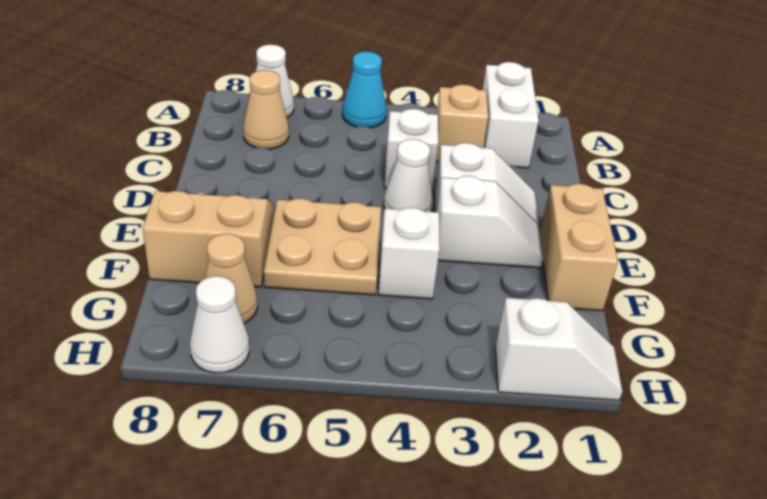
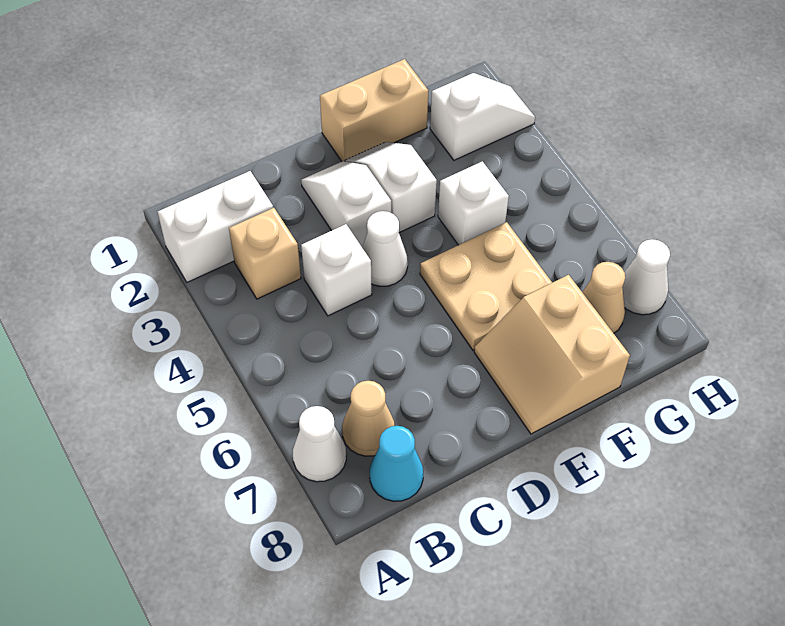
cyan 1x1 cone [342,52,387,128] -> cyan 1x1 cone moved to [370,426,423,501]
white 1x2 slope [495,298,622,400] -> white 1x2 slope turned to [430,73,535,160]

